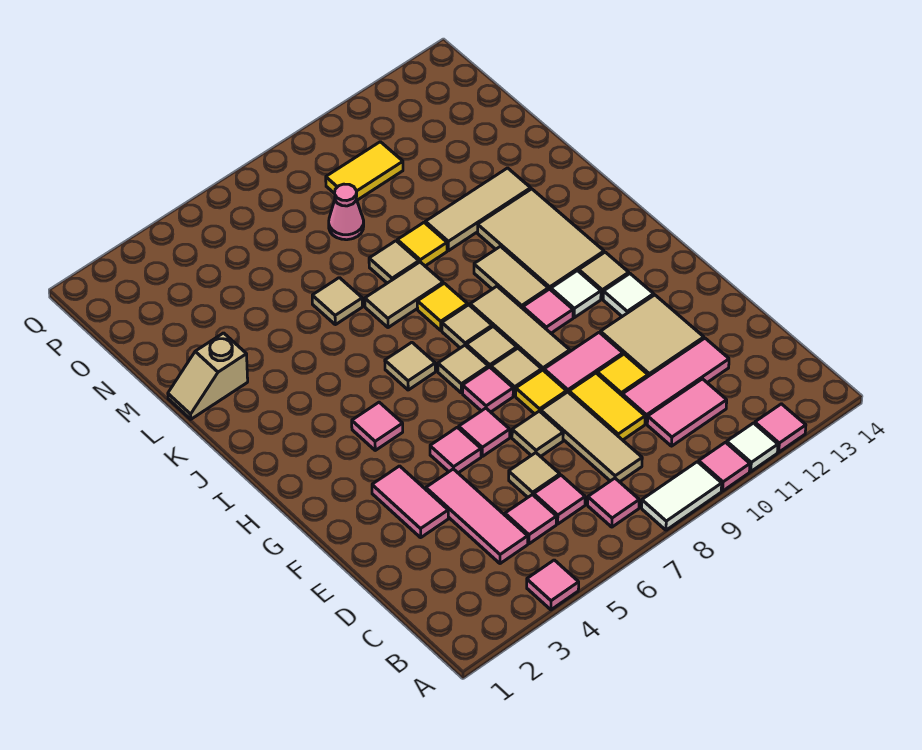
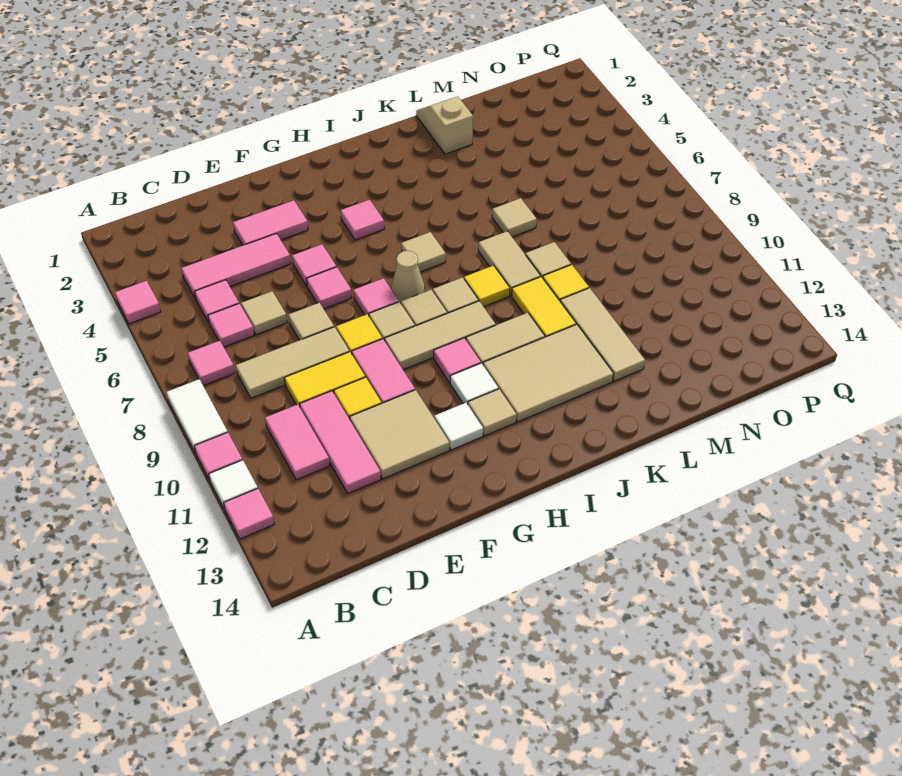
tan 1x1 tile [438,345,488,393] -> tan 1x1 cone [391,251,425,303]
pink 1x1 cone [329,184,364,240] -> none
yellow 1x2 tile [326,142,403,200] -> yellow 1x2 tile moved to [512,277,576,337]

